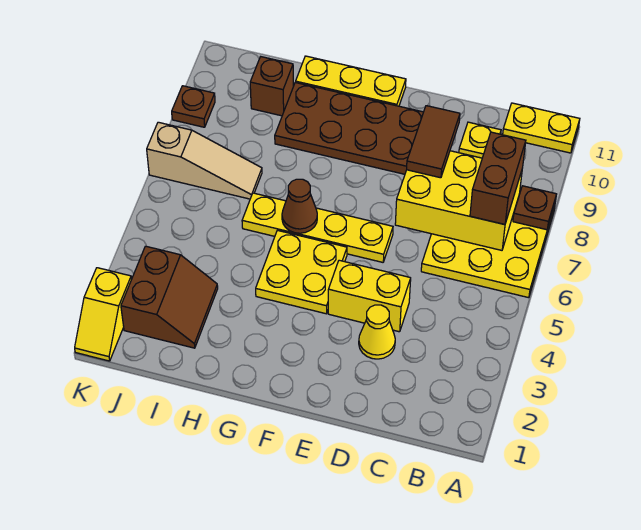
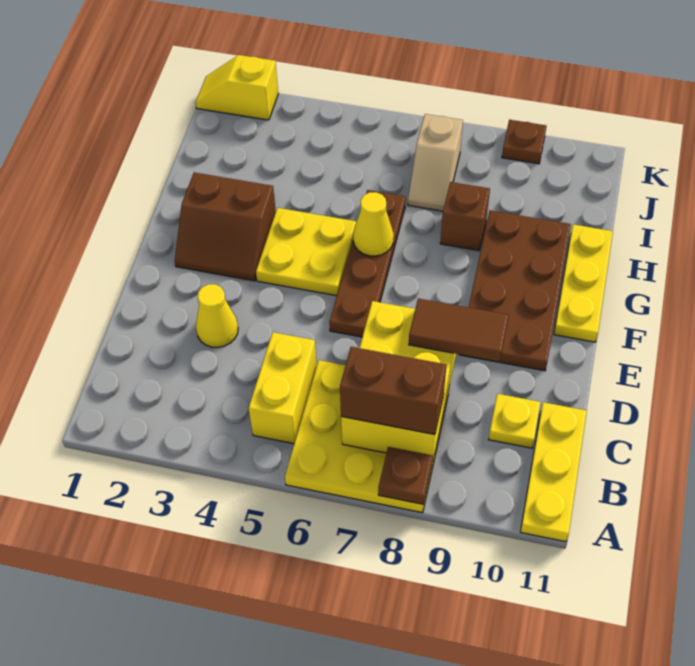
yellow 1x2 plate [503,103,580,153] -> yellow 1x3 plate [521,402,587,542]
yellow 1x2 brick [328,260,411,332] -> yellow 1x2 brick moved to [249,332,317,444]
yellow 1x4 plate [242,193,393,262] -> brown 1x4 plate [329,190,406,337]
brown 1x1 cone [282,179,317,233] -> yellow 1x1 cone [353,192,394,256]
brown 2x2 slope [121,246,218,348] -> brown 2x2 slope moved to [175,173,276,281]
tan 1x3 slope [147,122,262,199] -> tan 1x2 slope [408,114,463,211]
brown 1x1 brick [250,57,293,116] -> brown 1x1 brick moved to [440,182,490,251]

